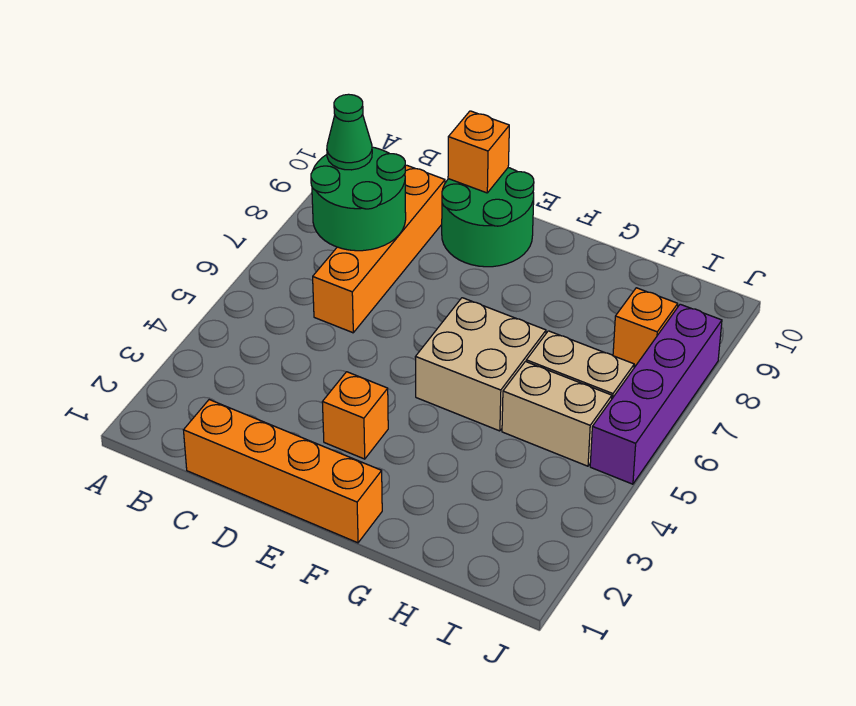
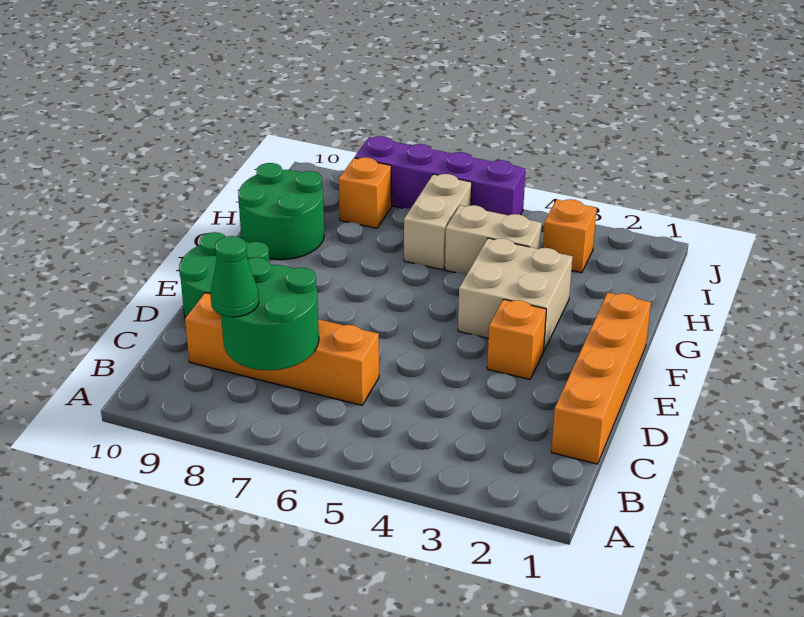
orange 1x1 brick [448,111,509,193] -> orange 1x1 brick moved to [543,199,597,273]
tan 2x2 brick [415,298,546,431] -> tan 2x2 brick moved to [458,238,572,350]
none -> green 2x2 round brick [238,163,324,260]
tan 1x2 brick [502,362,612,466] -> tan 1x2 brick turned to [445,205,542,275]

